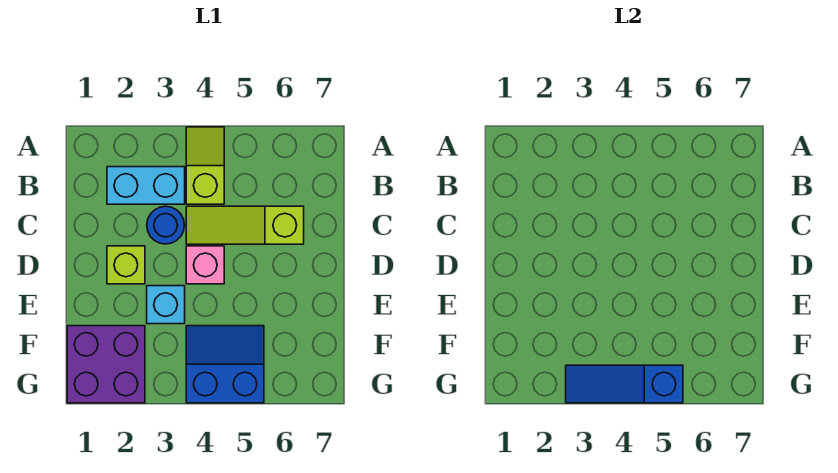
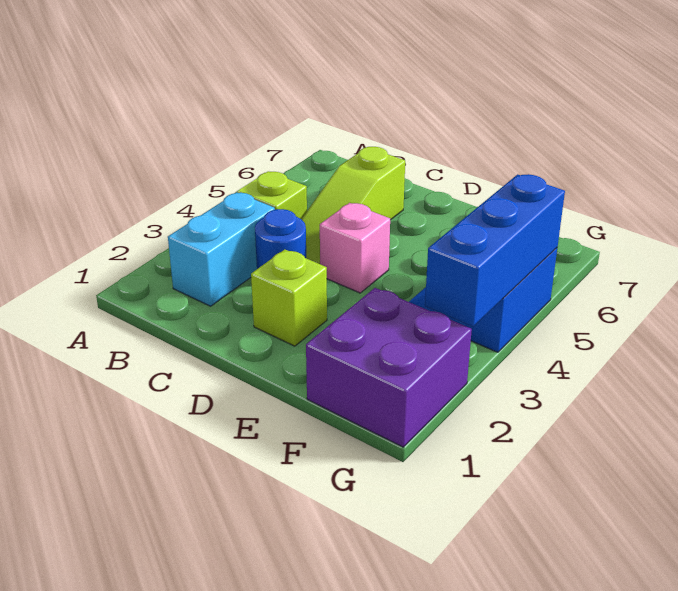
cyan 1x1 brick [147,286,185,324] -> none
blue 1x3 slope [566,365,683,403] -> blue 1x3 brick [425,174,565,326]

